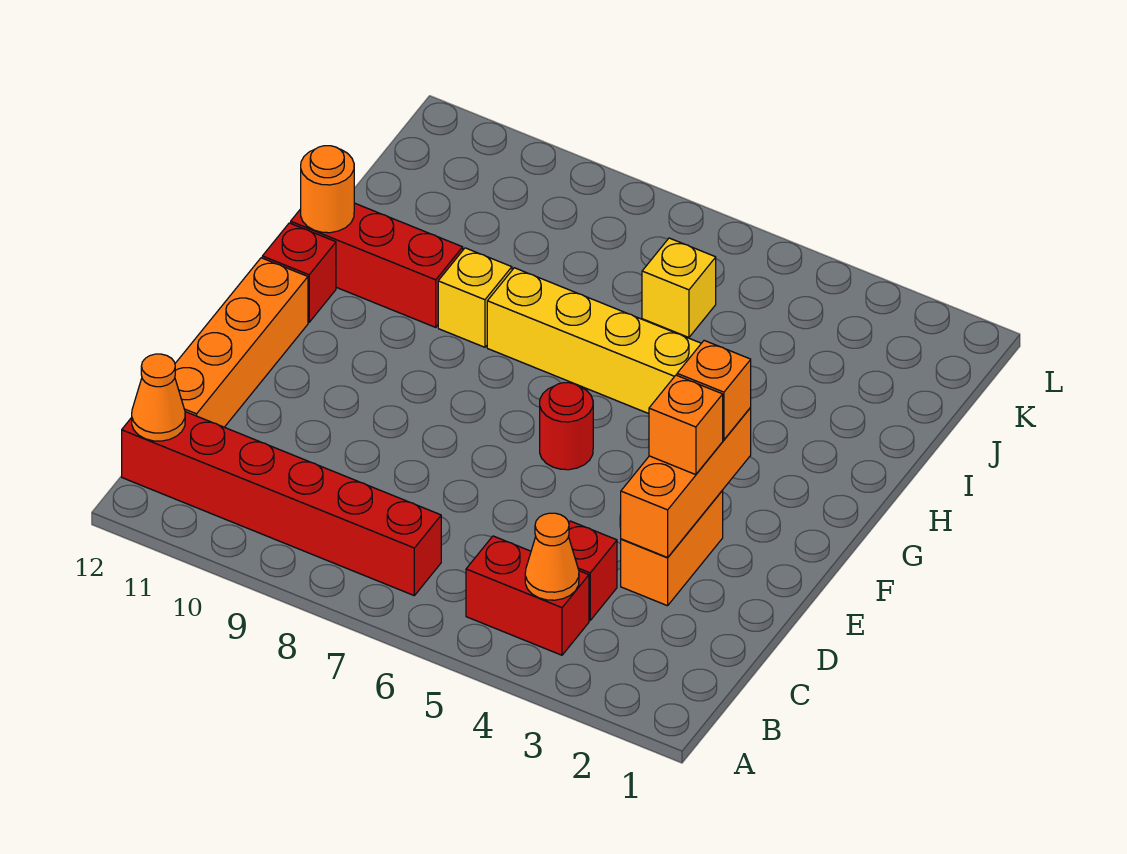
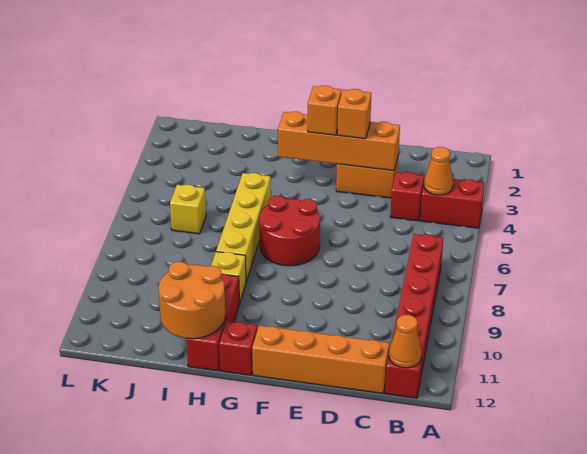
red 1x2 brick [466,536,589,655] -> red 1x2 brick turned to [420,179,484,228]
orange 1x3 brick [621,408,751,557] -> orange 1x4 brick [278,111,400,171]
red 1x1 round brick [540,383,593,470] -> red 2x2 round brick [259,196,320,266]
orange 1x1 round brick [301,146,354,233] -> orange 2x2 round brick [159,262,225,339]

